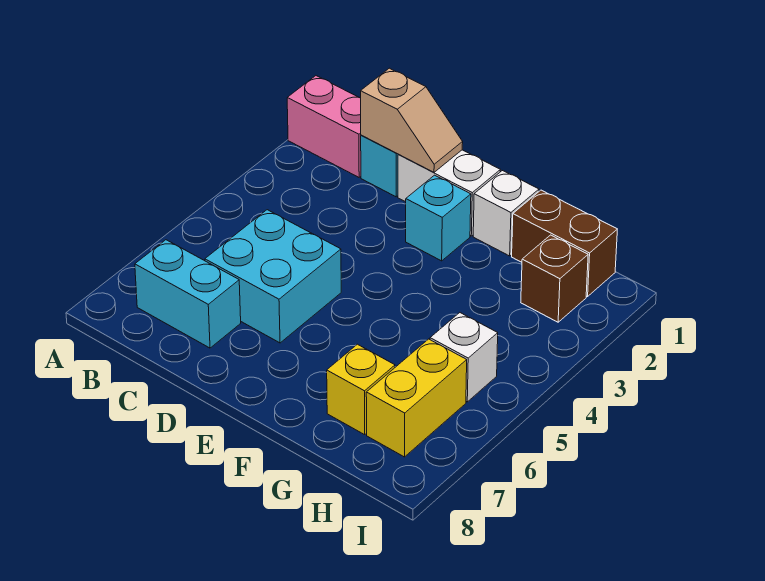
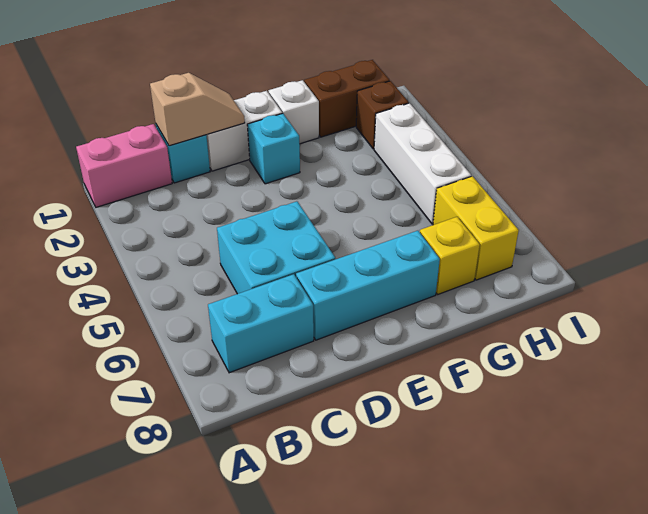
none -> cyan 1x3 brick [296,231,440,340]
white 1x1 brick [430,313,498,402] -> white 1x3 brick [374,103,471,224]

